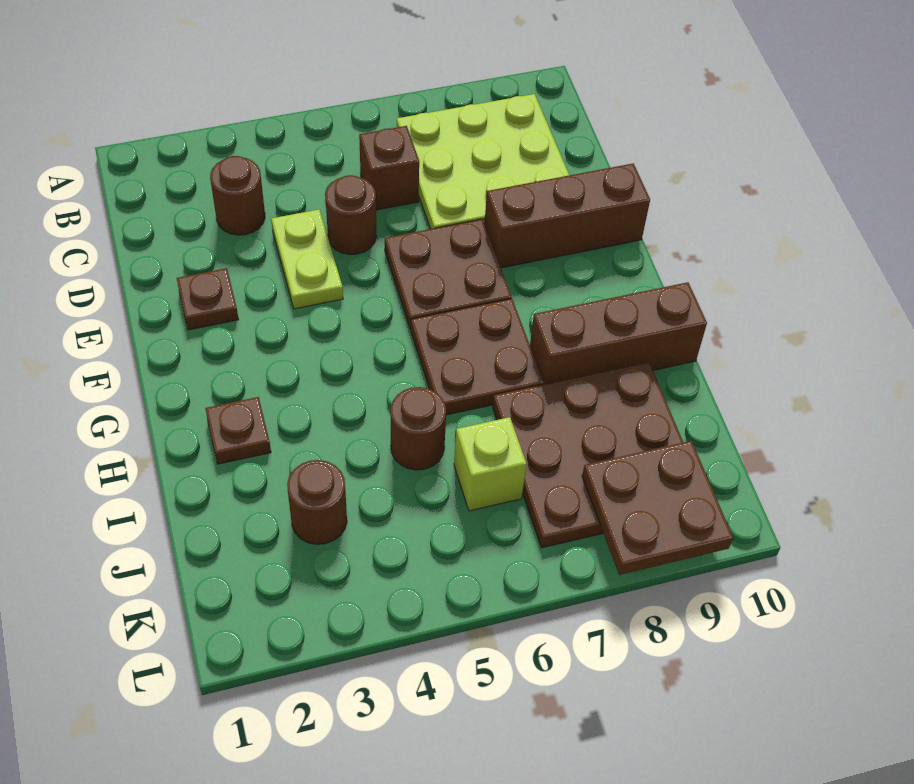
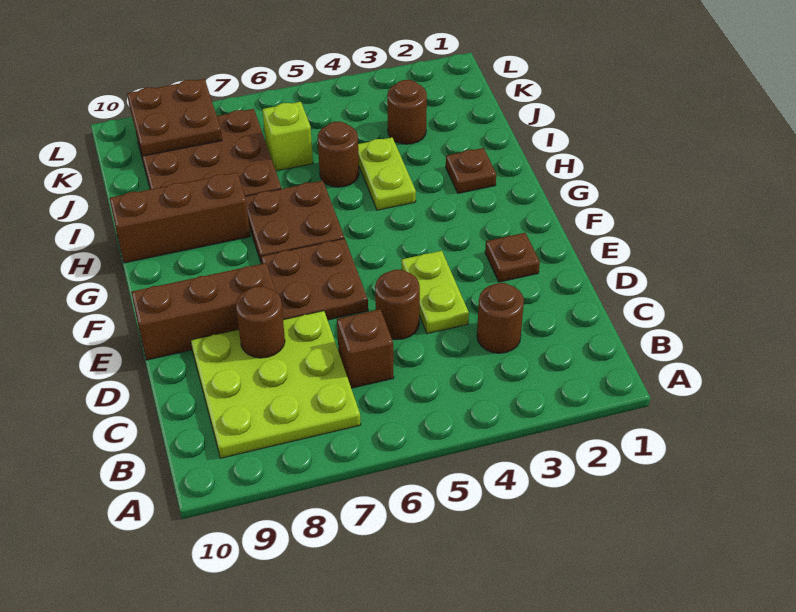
none -> brown 1x1 round brick [236,287,285,358]
none -> lime 1x2 plate [358,137,416,210]

